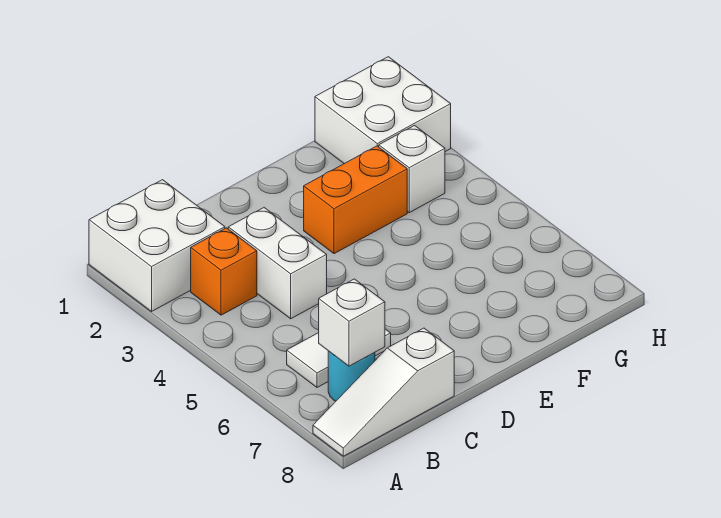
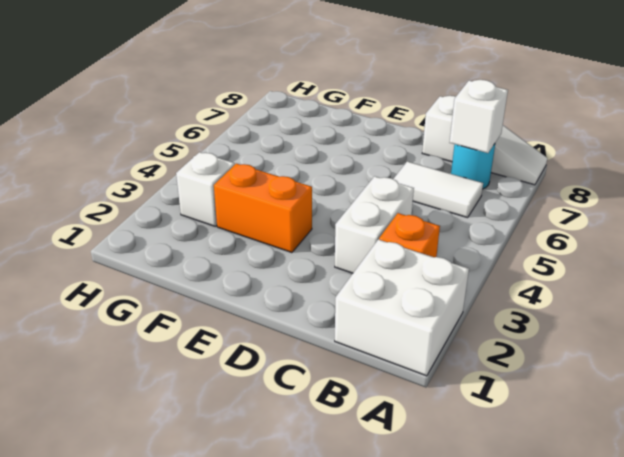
white 2x2 brick [315,57,451,164] -> none

